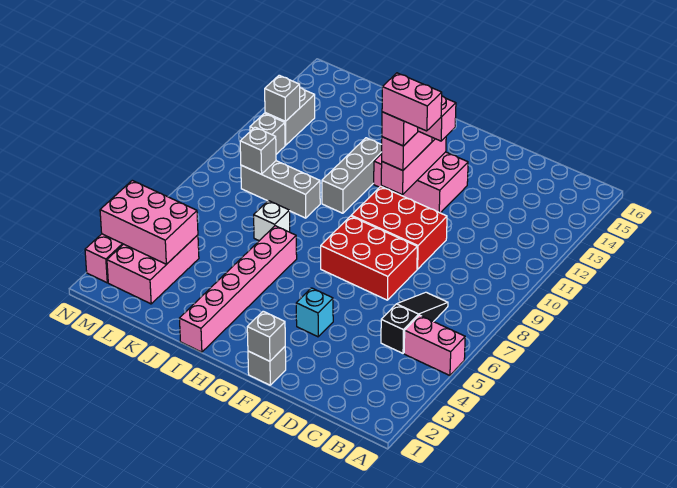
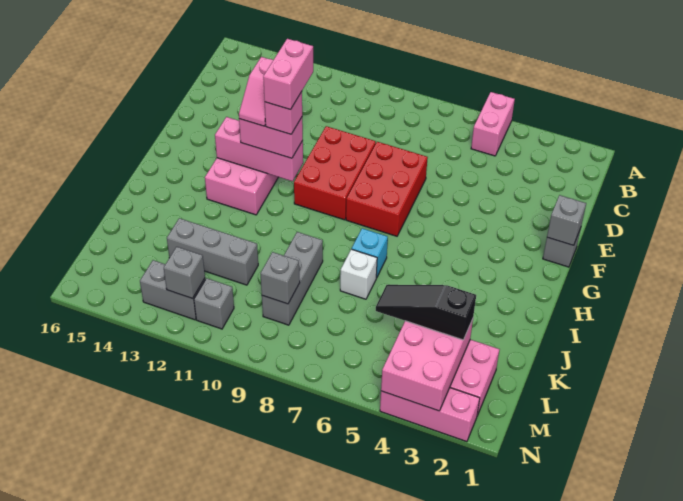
black 1x3 slope [381,292,448,353] -> black 1x3 slope moved to [376,285,476,340]
cyan 1x1 brick [296,288,333,337] -> cyan 1x1 brick moved to [352,228,388,278]
pink 1x6 brick [179,226,297,352] -> none
grey 1x3 brick [322,138,382,213] -> grey 1x3 brick moved to [167,218,258,285]

